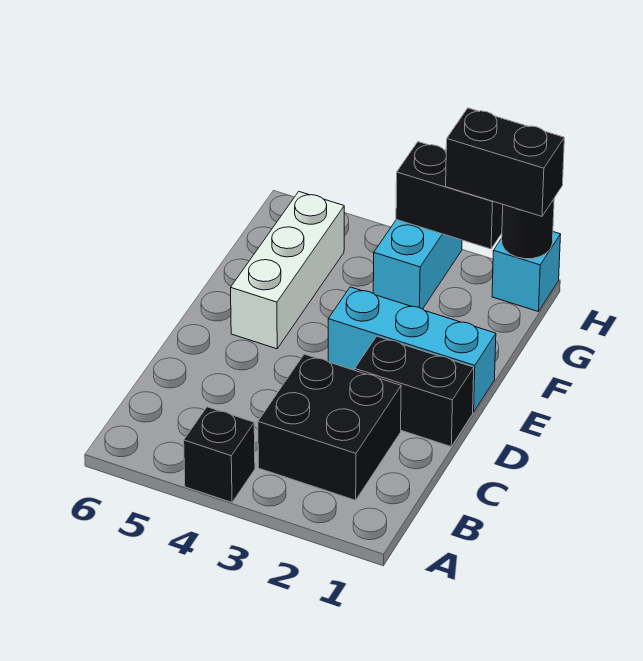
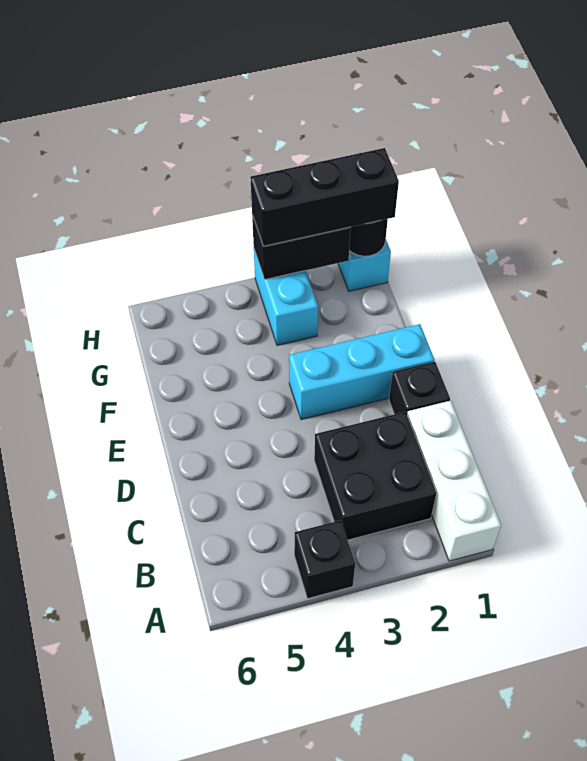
black 1x2 brick [355,336,474,447] -> black 1x1 brick [389,362,450,414]
white 1x3 brick [231,192,344,349] -> white 1x3 brick moved to [407,401,501,561]
black 1x2 brick [446,108,564,216] -> black 1x3 brick [250,148,399,246]

